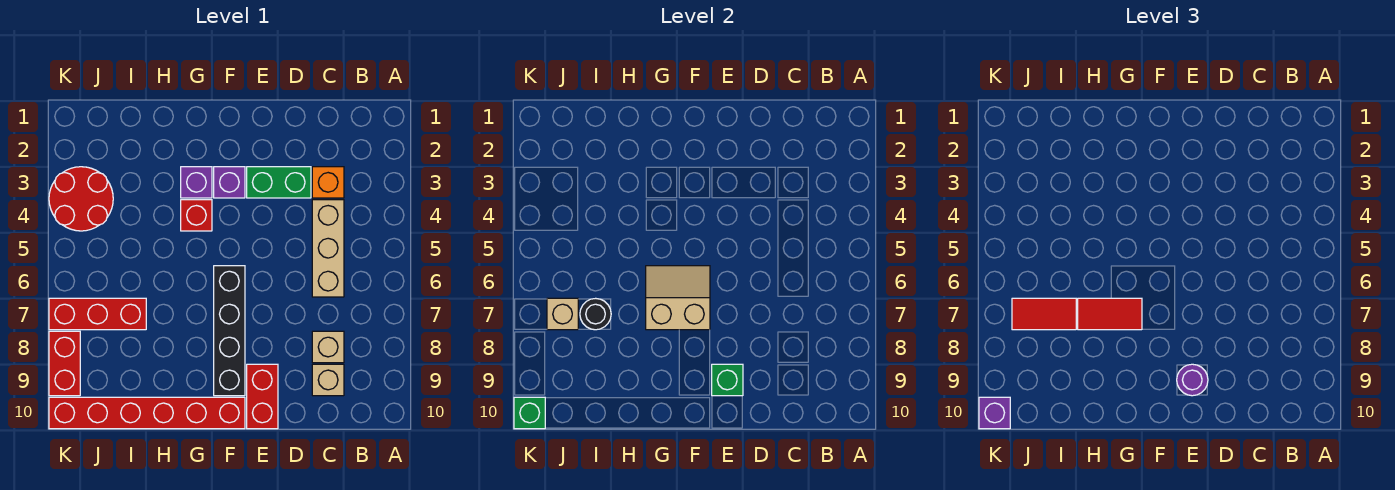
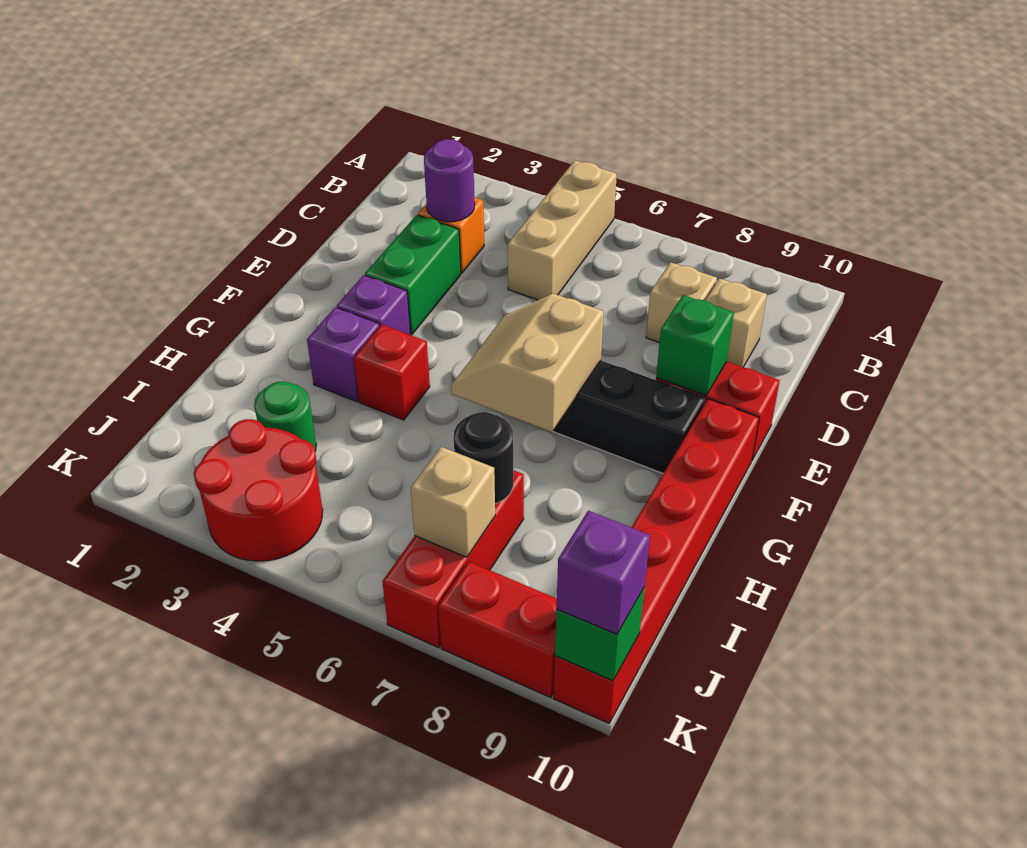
tan 1x3 brick [312,200,344,297] -> tan 1x3 brick turned to [508,160,617,300]
purple 1x1 round brick [1177,364,1208,396] -> purple 1x1 round brick moved to [424,139,475,222]
red 1x2 tile [1078,298,1142,330] -> none
none -> green 1x1 round brick [254,382,316,451]
red 1x2 tile [1012,298,1076,330] -> none

